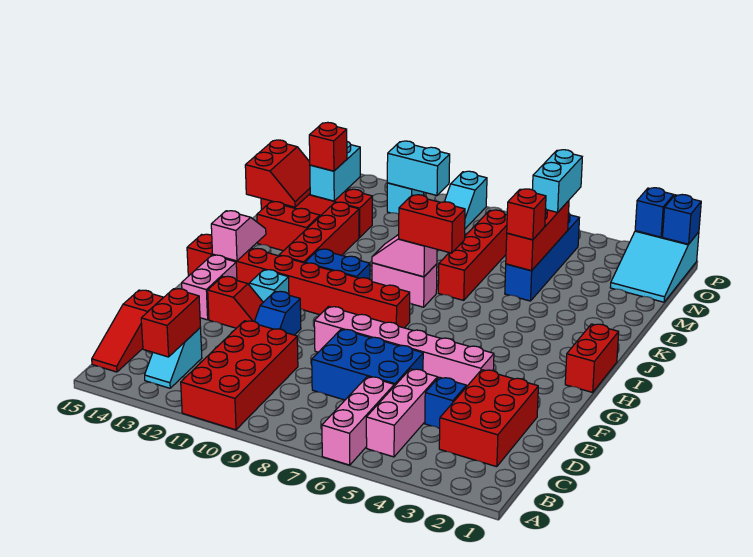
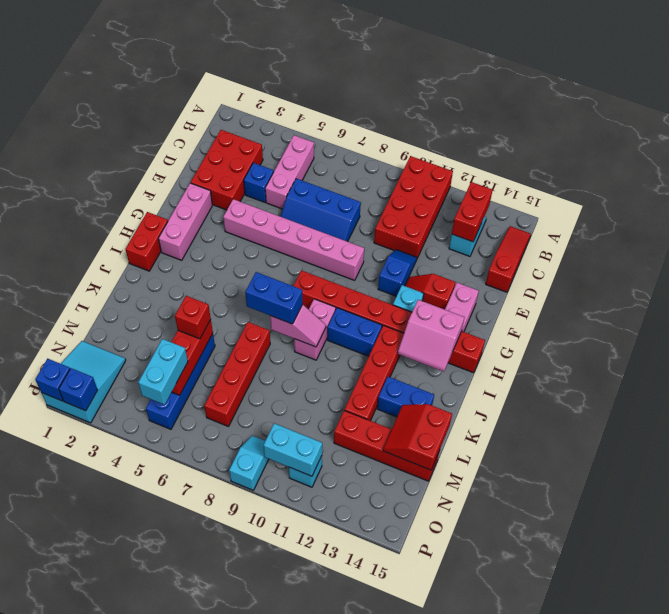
pink 1x3 brick [322,377,394,465] -> pink 1x3 brick moved to [158,183,212,260]
blue 2x3 brick [312,329,423,400] -> blue 2x3 slope [281,179,361,242]
pink 1x2 slope [211,211,266,261] -> pink 2x2 slope [398,300,465,372]
red 1x2 brick [399,195,465,253] -> blue 1x2 brick [245,272,303,324]
pink 1x2 brick [372,263,437,307] -> pink 1x2 brick turned to [294,299,336,360]
red 1x2 brick [257,202,320,251] -> blue 1x2 brick [377,377,434,417]
cyan 1x2 brick [310,142,360,201] -> none
red 1x1 brick [309,122,347,171] -> none

